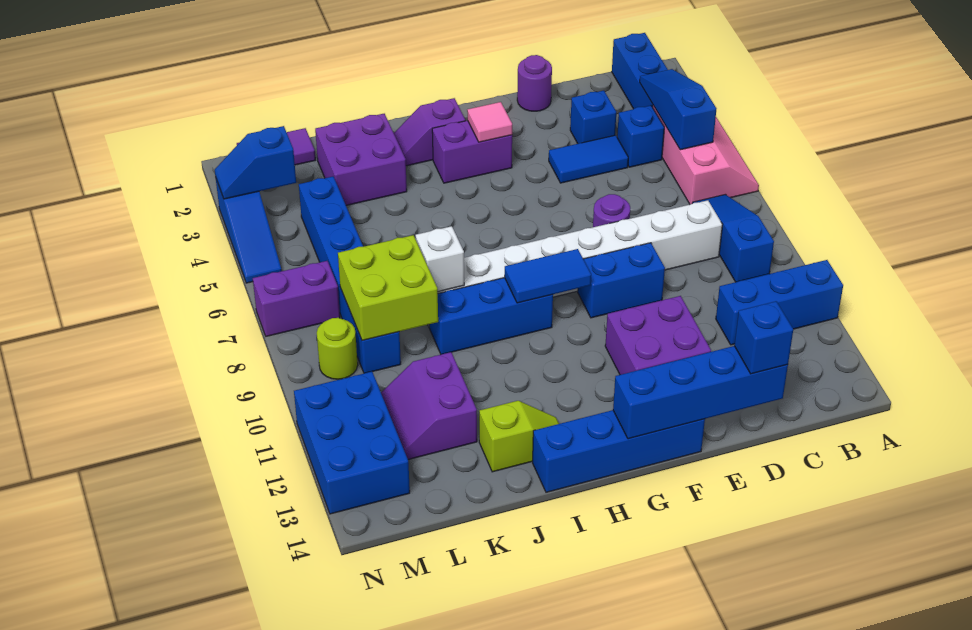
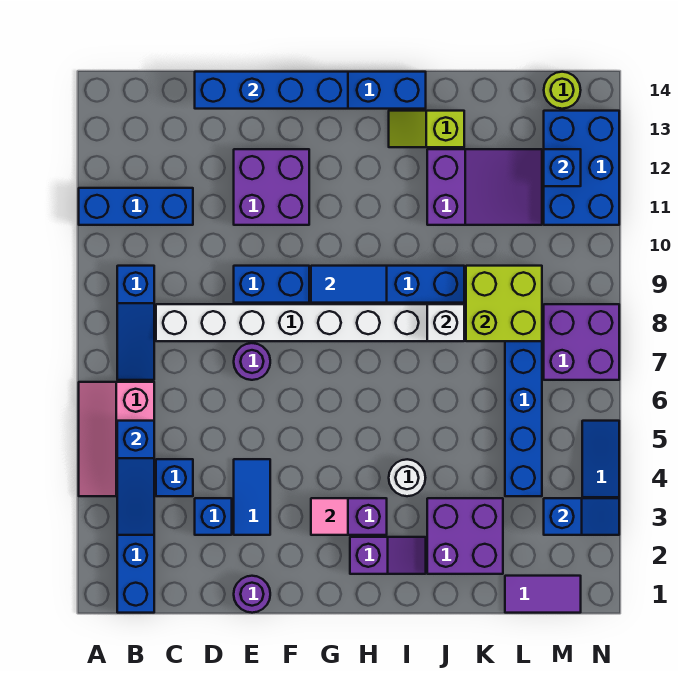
blue 1x2 tile [549,135,628,183] -> blue 1x2 tile turned to [234,459,270,535]
blue 1x1 brick [734,301,793,374] -> blue 1x1 brick moved to [544,149,581,186]
none -> white 1x1 round brick [389,459,425,496]
purple 2x2 slope [381,352,477,460] -> purple 2x3 slope [427,149,542,225]
purple 1x2 brick [253,261,340,336] -> purple 2x2 brick [544,304,619,380]
lime 1x1 round brick [317,318,358,379] -> lime 1x1 round brick moved to [544,72,581,109]

